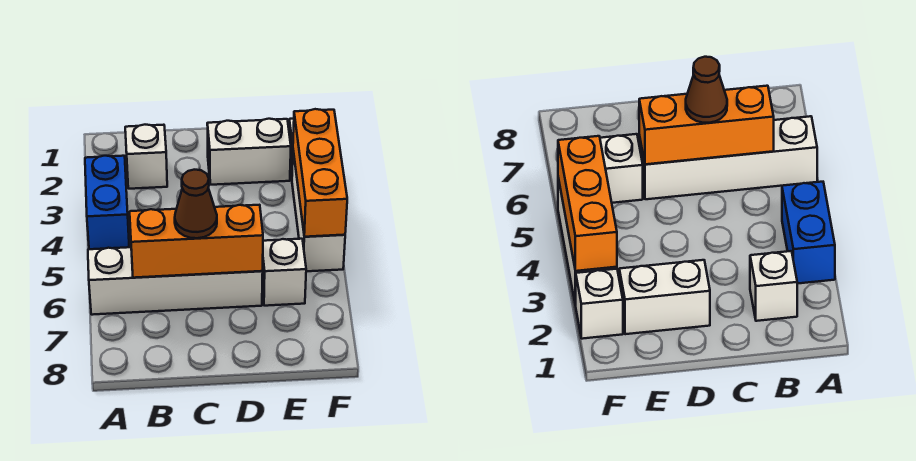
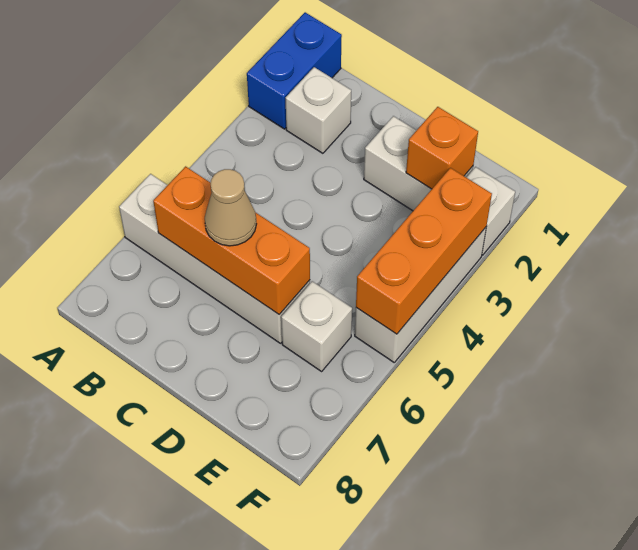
blue 1x2 brick [85,156,129,249] -> blue 1x2 brick moved to [247,12,342,129]
brown 1x1 cone [175,170,217,238] -> tan 1x1 cone [205,169,256,246]
none -> orange 1x1 brick [406,107,478,189]

